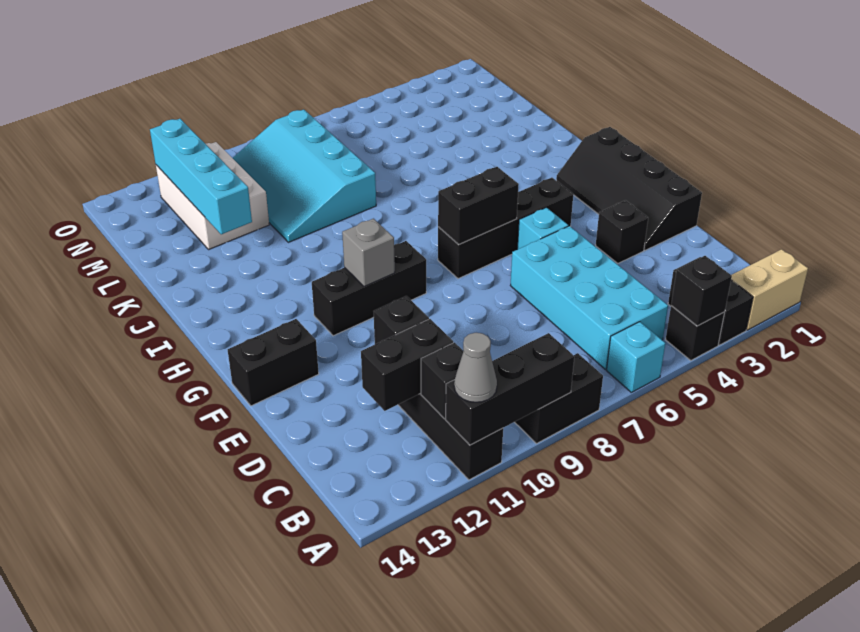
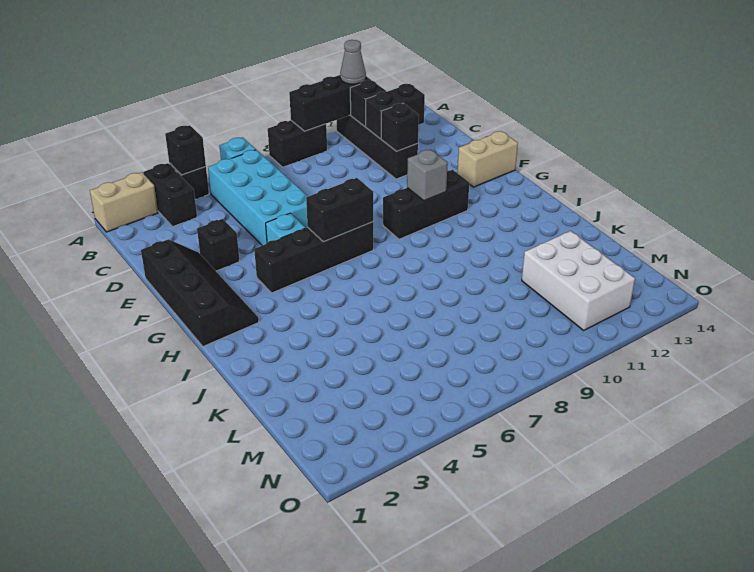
black 1x2 brick [228,319,319,406] -> tan 1x2 brick [457,131,518,187]
cyan 3x4 slope [233,110,376,242] -> none
cyan 1x4 brick [150,119,252,234] -> none

